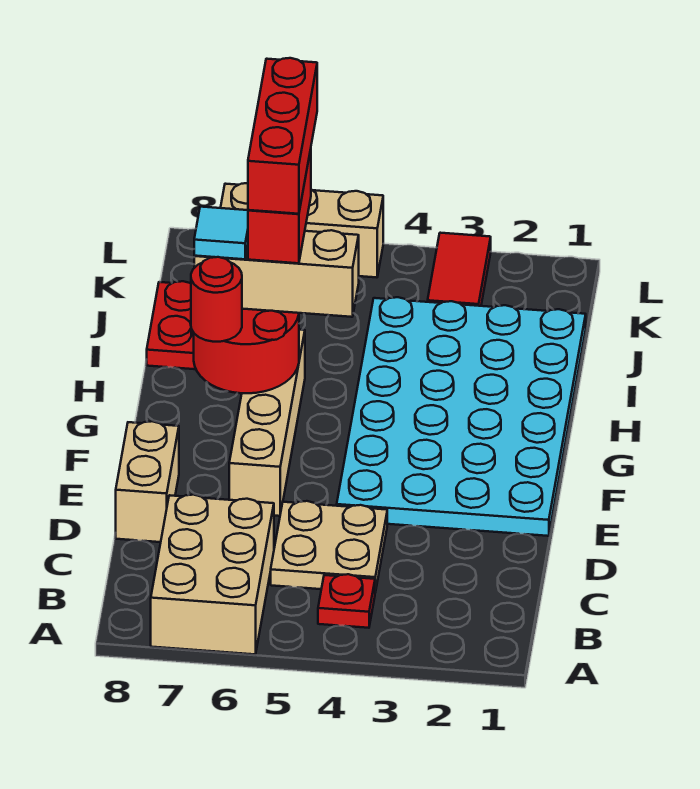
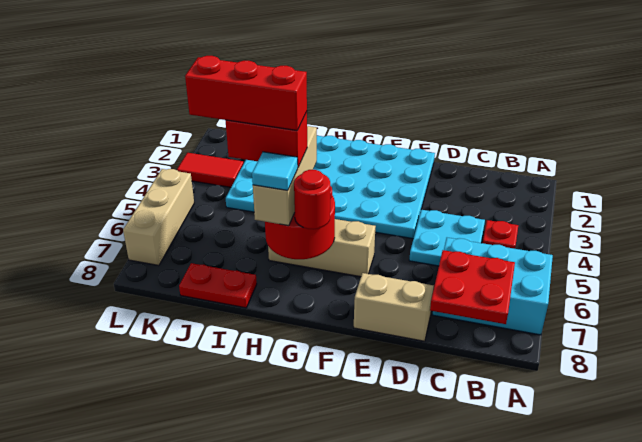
tan 2x3 brick [151,495,274,654] -> cyan 2x3 brick [432,238,553,335]
none -> red 2x2 plate [430,250,515,324]
tan 2x2 plate [271,501,387,592] -> cyan 2x2 plate [409,210,485,266]
tan 1x4 brick [229,330,305,516] -> tan 1x3 brick [268,219,376,277]

